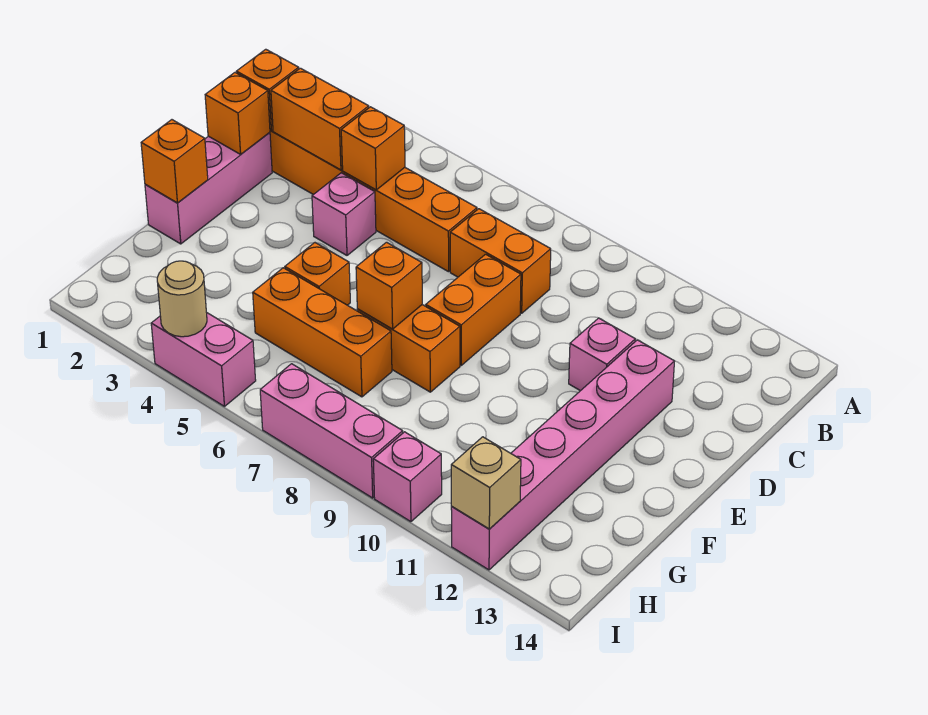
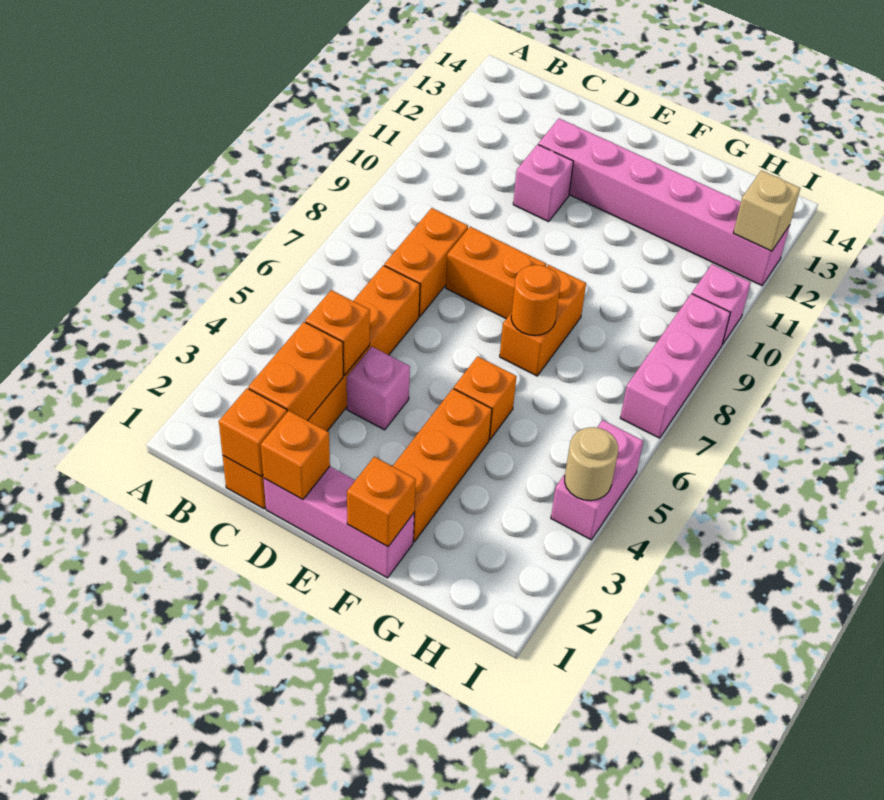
orange 1x1 brick [356,242,422,329] -> orange 1x1 round brick [511,265,560,336]
orange 1x3 brick [253,268,392,397] -> orange 1x3 brick moved to [393,389,492,542]

